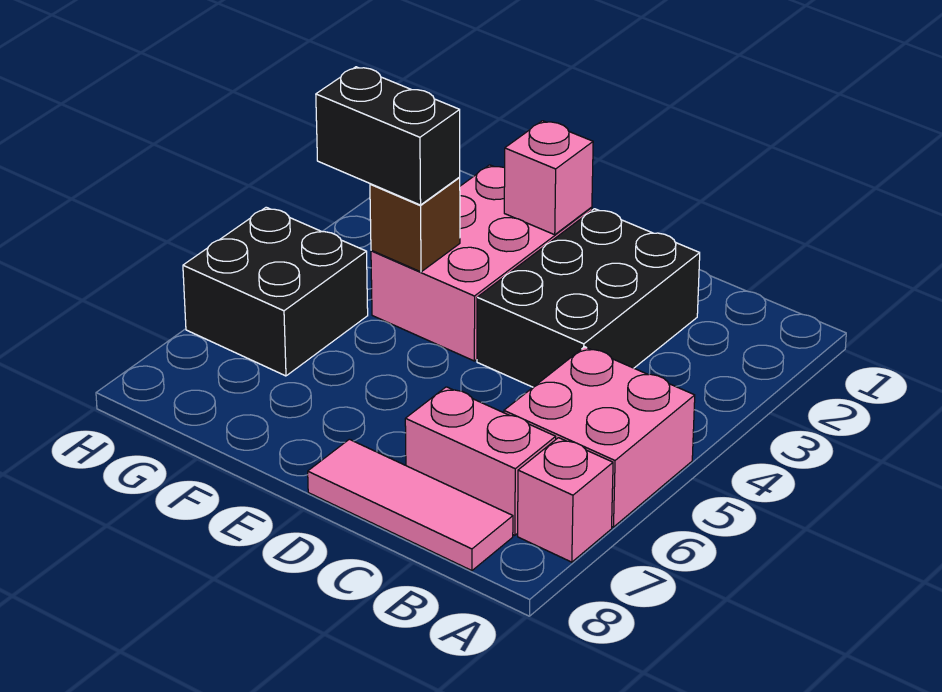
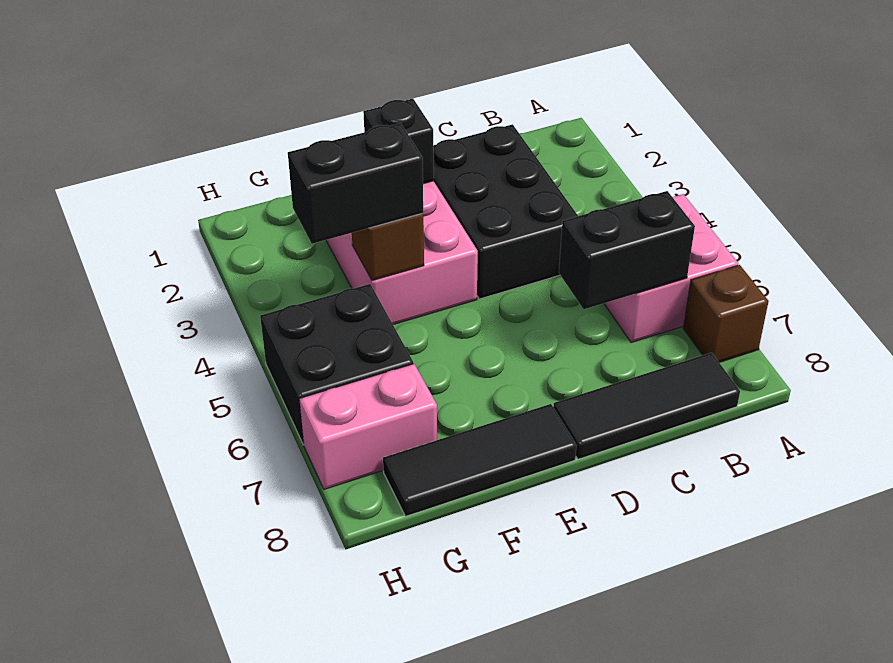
pink 1x1 brick [518,438,613,562] -> brown 1x1 brick [683,265,769,362]
none -> black 1x2 brick [559,191,695,309]
pink 1x2 brick [405,387,556,535] -> pink 1x2 brick moved to [299,364,437,489]
pink 1x3 tile [308,439,513,571] -> black 1x3 tile [553,353,740,459]
pink 1x1 brick [504,121,593,235] -> black 1x1 brick [363,98,434,184]
none -> black 1x3 tile [383,404,577,516]

